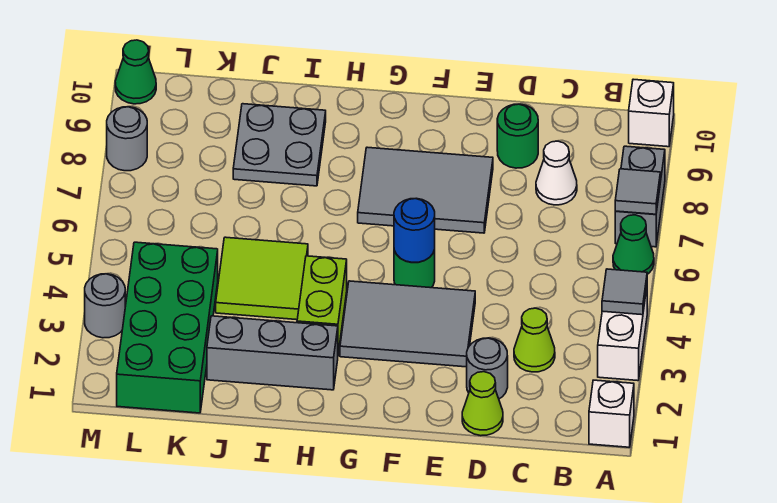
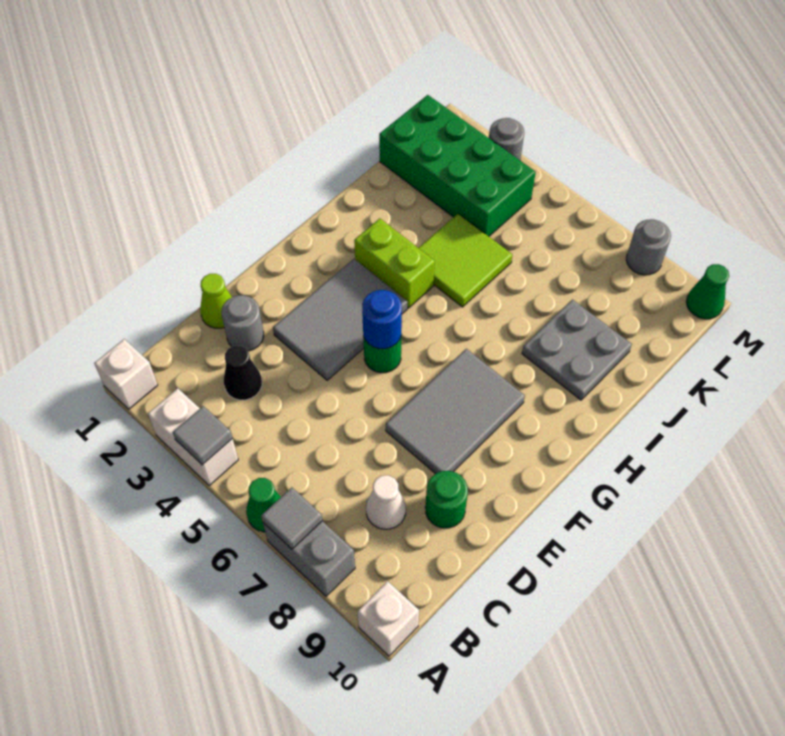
lime 1x1 cone [514,308,555,372] -> black 1x1 cone [224,346,262,400]
grey 1x3 brick [207,316,338,390] -> none

